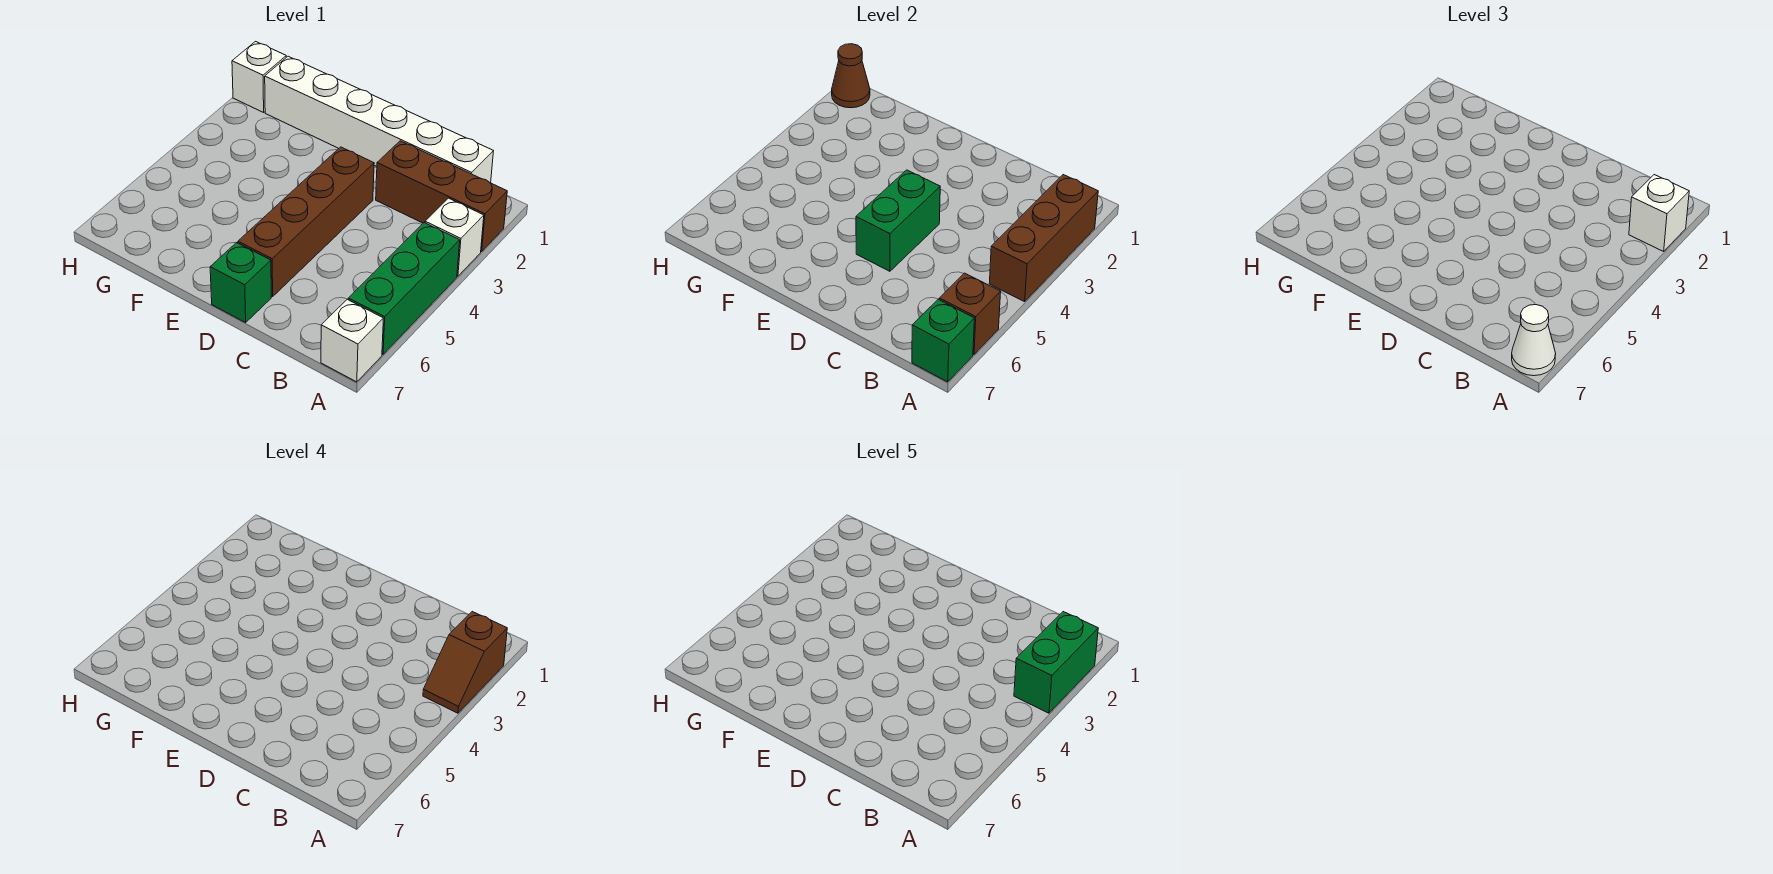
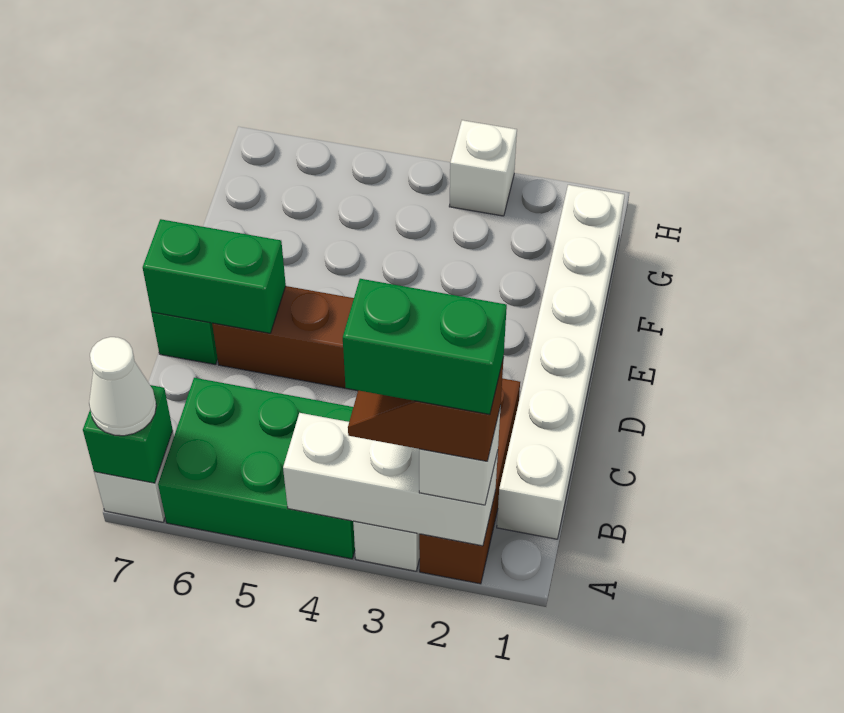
brown 1x3 brick [989,175,1098,302] -> white 1x3 brick [283,413,498,546]
green 1x3 brick [348,223,460,354] -> green 2x3 brick [158,378,355,559]
brown 1x1 brick [939,273,1001,354] -> none
green 1x2 brick [856,170,940,271] -> green 1x2 brick moved to [143,219,286,333]
white 1x1 brick [232,42,286,112] -> white 1x1 brick moved to [449,120,517,216]
brown 1x1 cone [832,44,870,108] -> none

